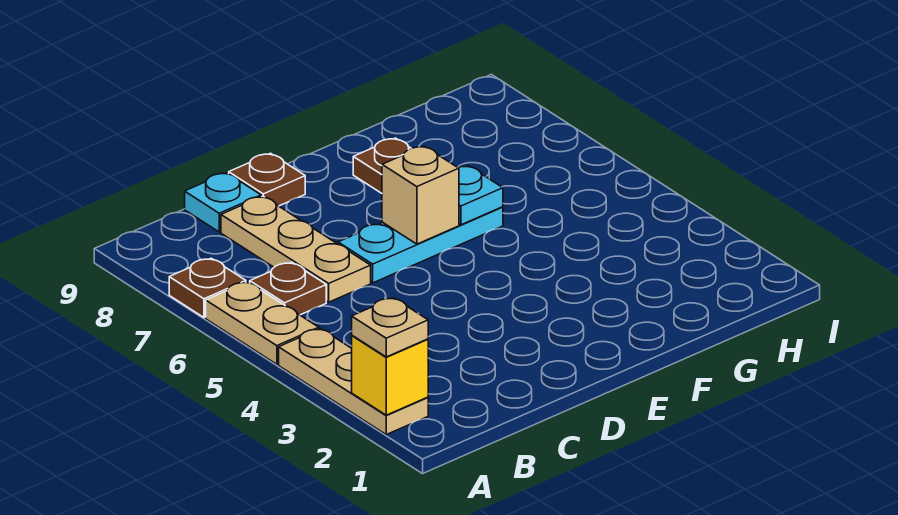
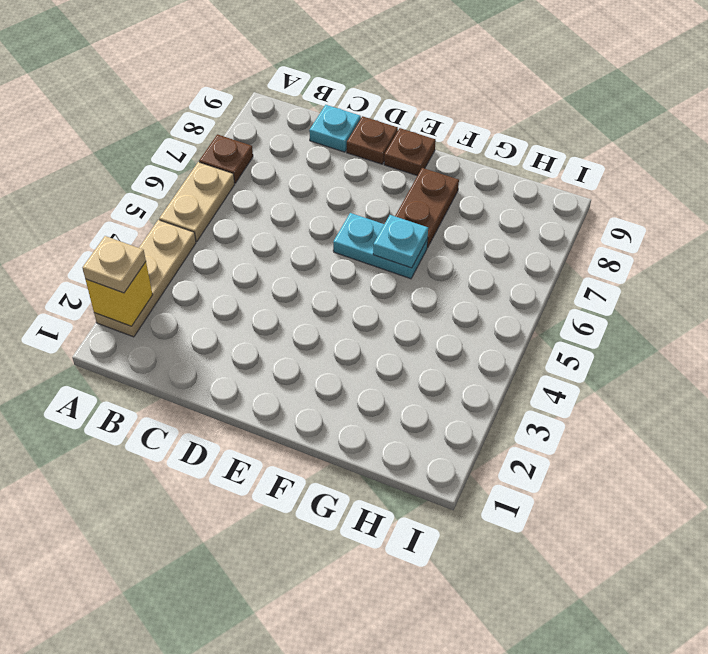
brown 1x1 plate [250,262,326,315] -> brown 1x1 plate moved to [384,128,436,176]
tan 1x3 plate [221,196,371,302] -> none
cyan 1x3 plate [338,207,503,283] -> cyan 1x2 plate [333,213,428,279]
tan 1x1 brick [382,146,459,244] -> none

